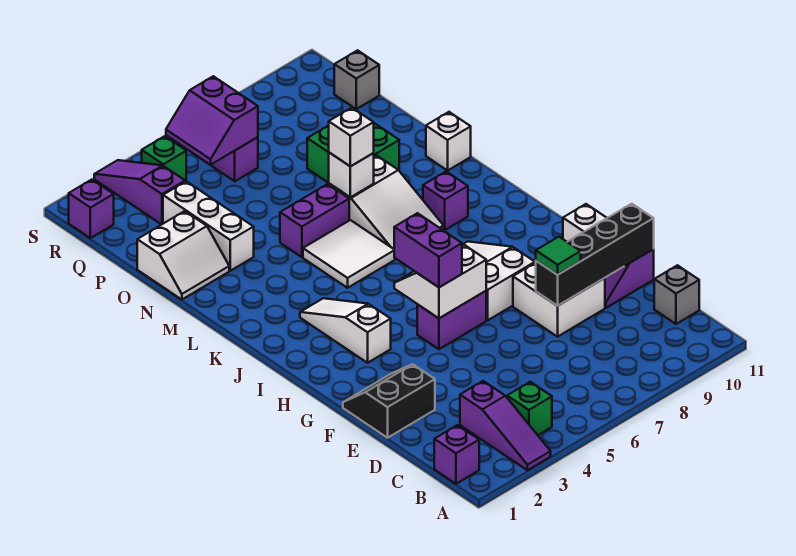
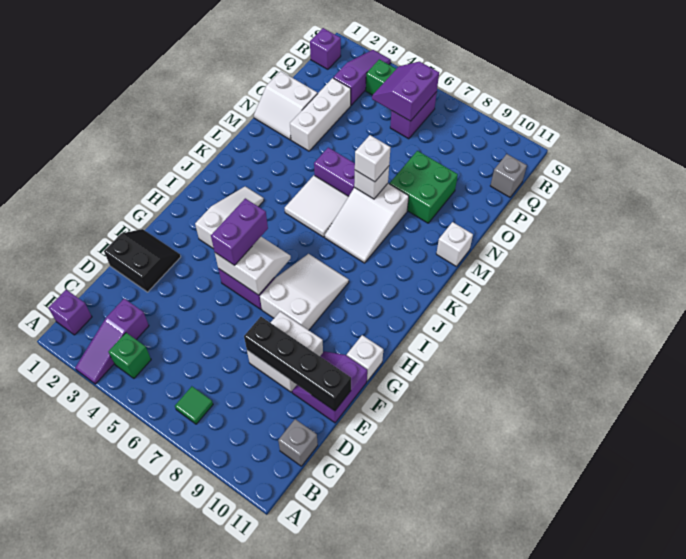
green 1x1 tile [536,237,581,275] -> green 1x1 tile moved to [175,386,213,424]
purple 1x1 brick [423,172,468,230] -> none

